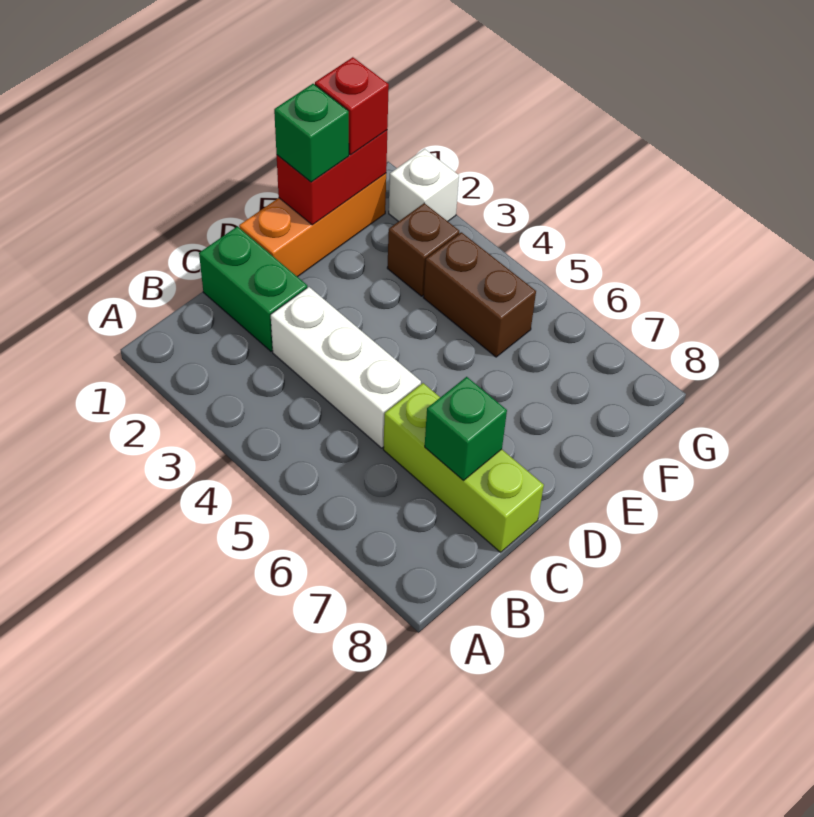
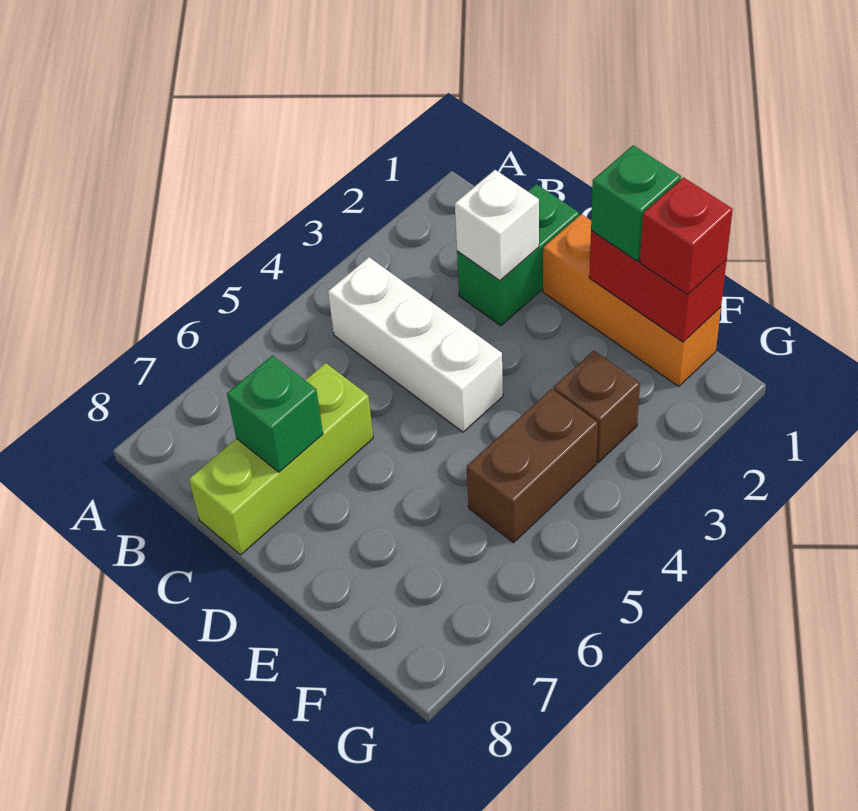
white 1x3 brick [271,287,421,448] -> white 1x3 brick turned to [328,257,503,432]
white 1x1 brick [389,149,459,222] -> white 1x1 brick moved to [455,170,539,281]

